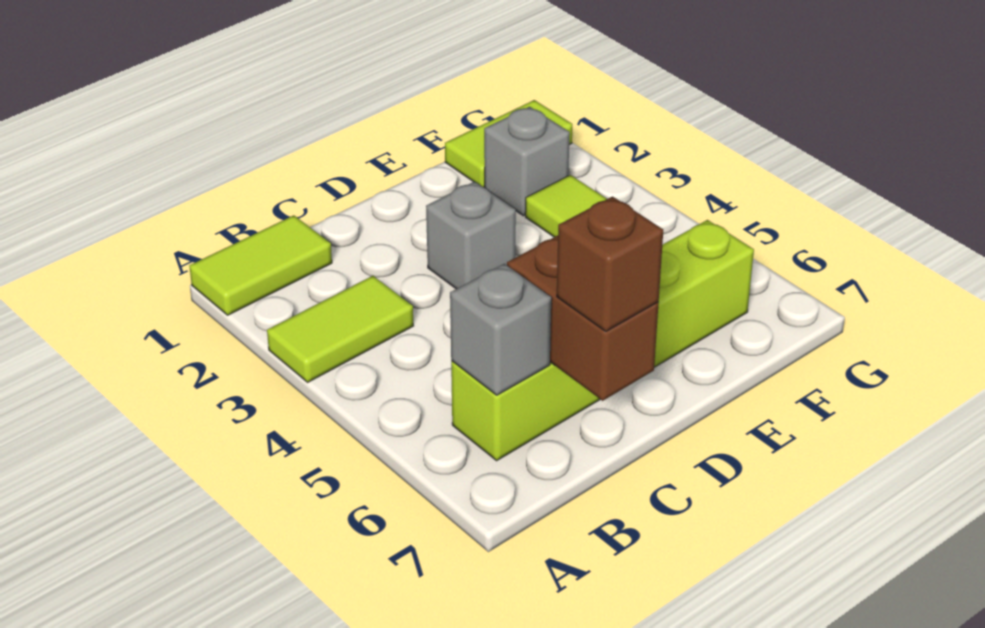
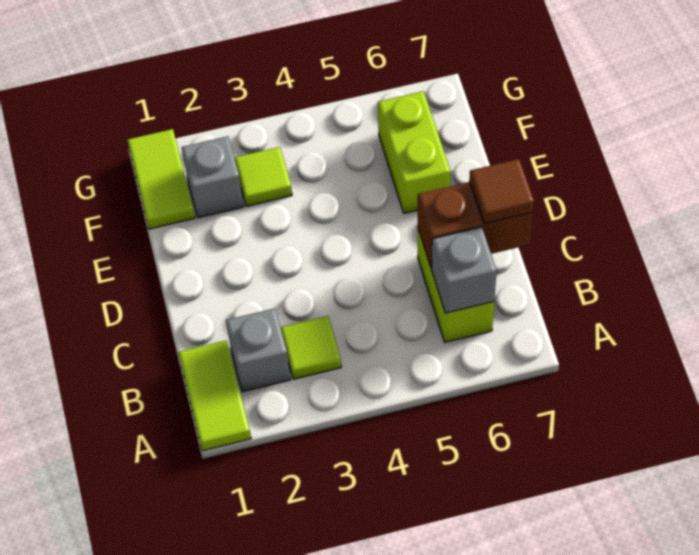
lime 1x2 tile [267,276,413,382] -> lime 1x1 tile [281,316,341,379]
brown 1x1 brick [557,197,663,332] -> brown 1x1 tile [469,159,534,224]
grey 1x1 brick [426,182,516,289] -> grey 1x1 brick moved to [226,308,290,392]

